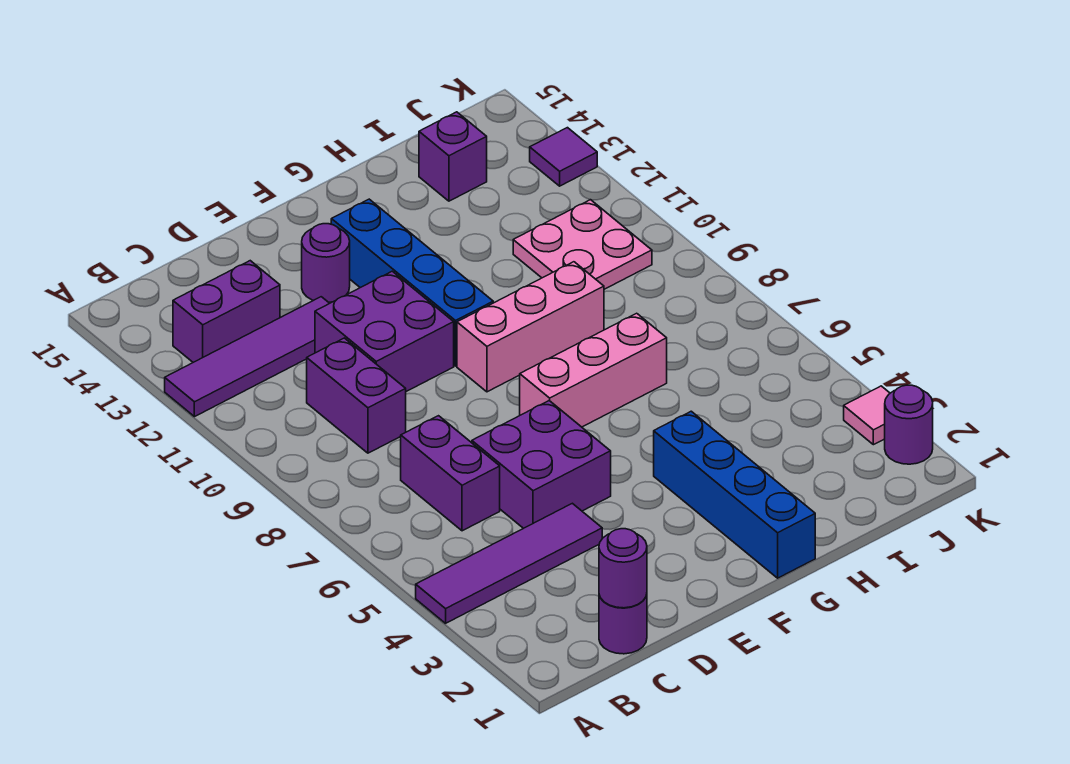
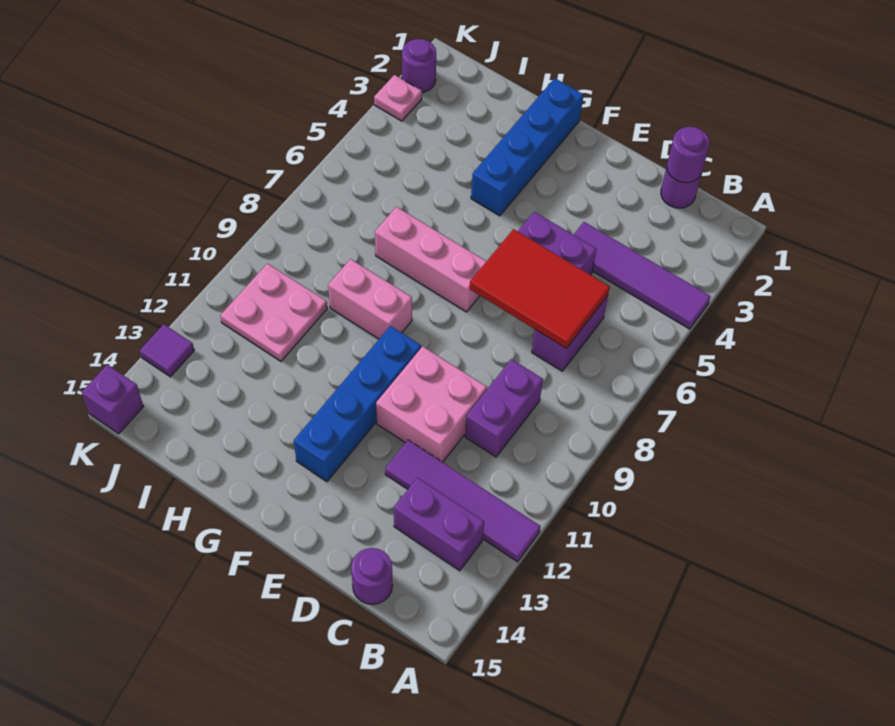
none -> red 2x3 tile [470,229,610,348]
purple 2x2 brick [315,271,454,392] -> pink 2x2 brick [376,346,487,462]
purple 1x1 round brick [302,224,350,302] -> purple 1x1 round brick moved to [351,548,393,604]
pink 1x3 brick [457,262,604,392] -> pink 1x2 brick [328,259,412,339]
purple 1x1 brick [419,112,487,201] -> purple 1x1 brick moved to [82,365,143,434]
pink 1x1 tile [844,386,890,445] -> pink 1x1 plate [374,75,422,121]

